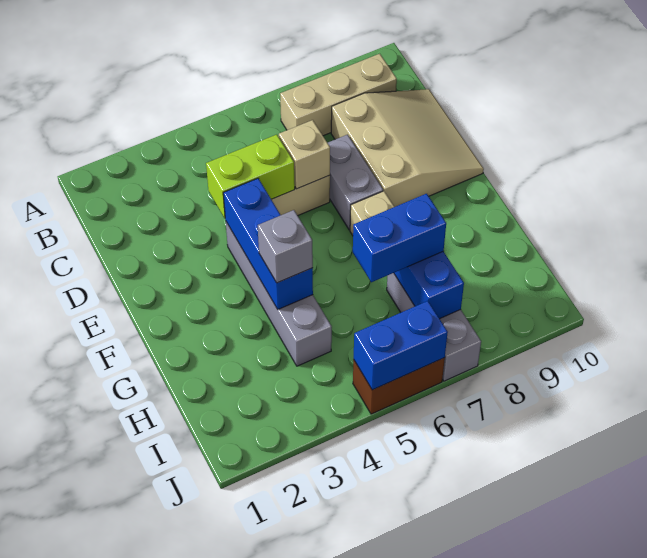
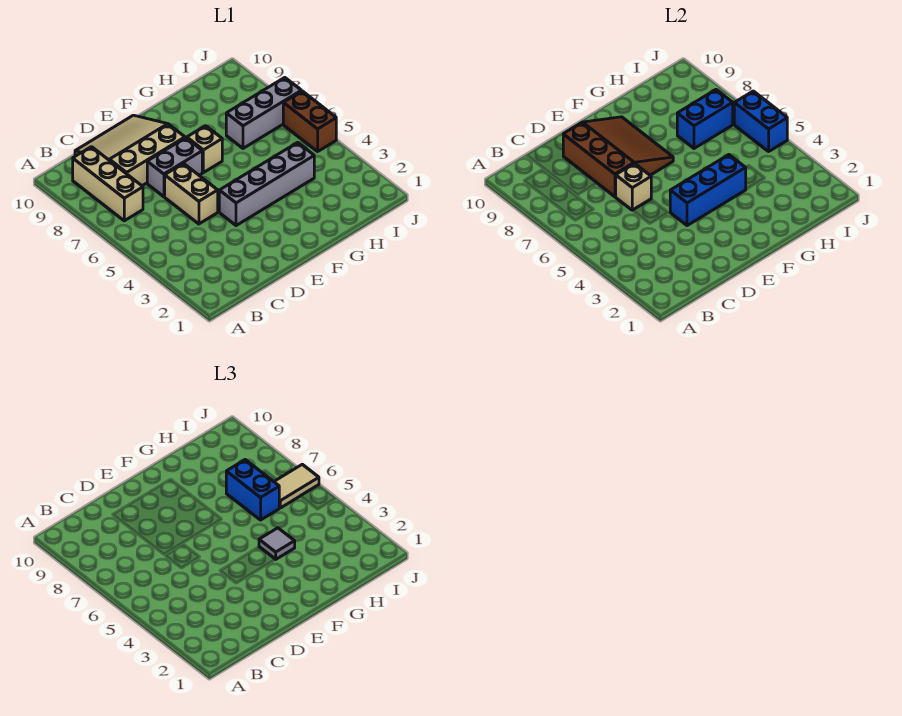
lime 1x2 brick [206,135,295,218] -> none
none -> brown 3x3 slope [563,117,673,197]
grey 1x1 brick [258,210,313,283] -> grey 1x1 tile [259,528,295,559]
none -> tan 1x2 tile [274,464,319,508]

